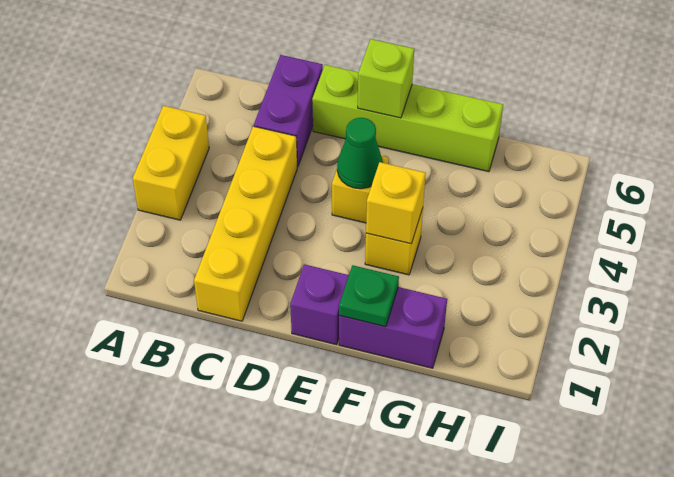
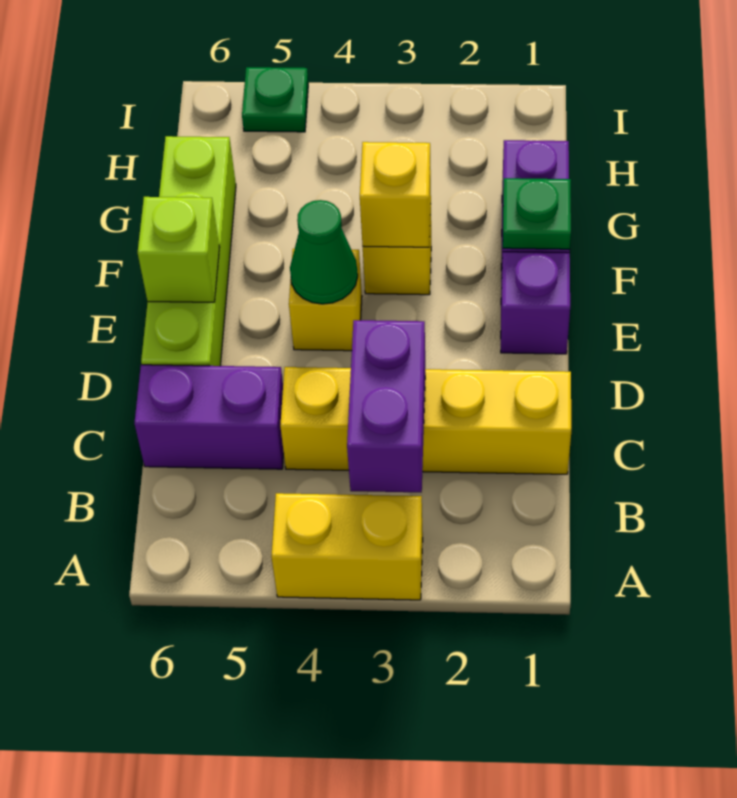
none -> purple 1x2 brick [347,320,425,492]
none -> green 1x1 plate [242,67,308,132]

